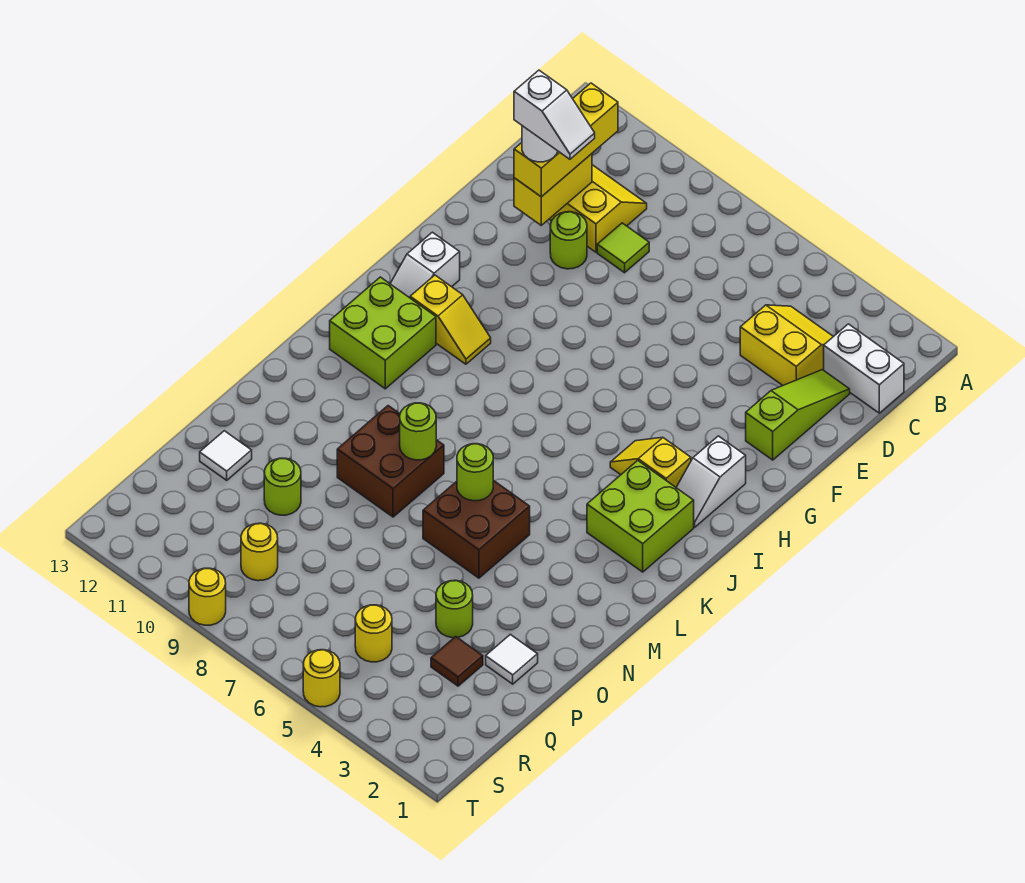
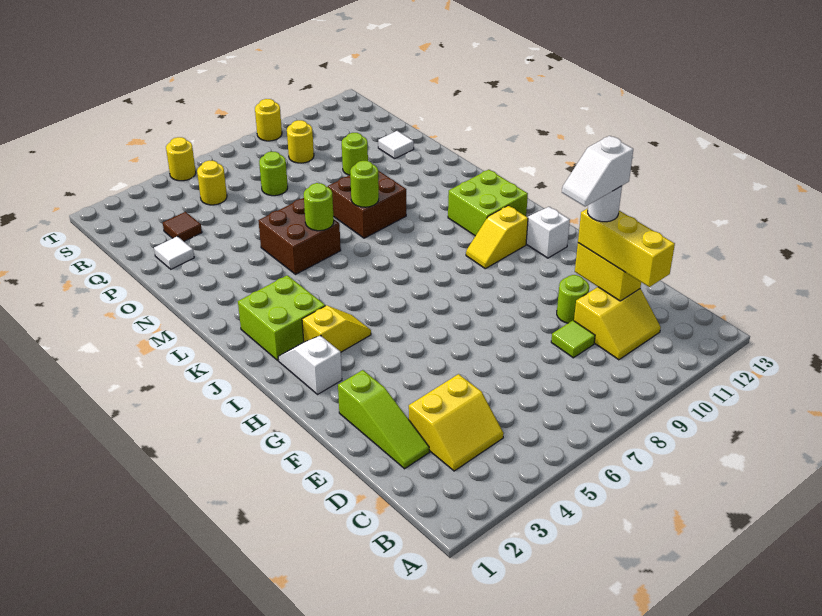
white 1x2 brick [824,324,904,413] -> none
lime 1x1 round brick [436,580,473,638] -> lime 1x1 round brick moved to [259,152,288,196]

